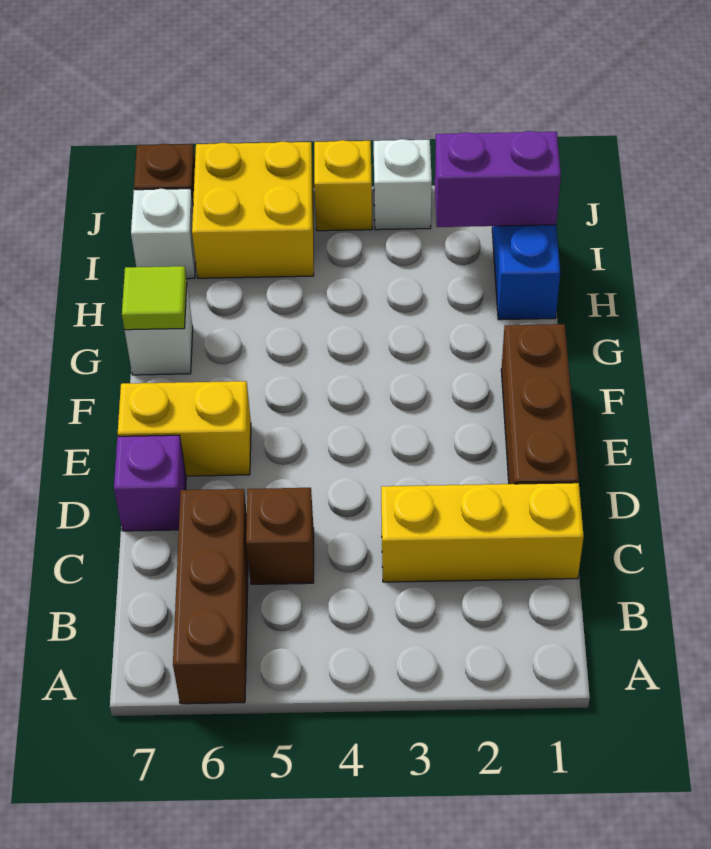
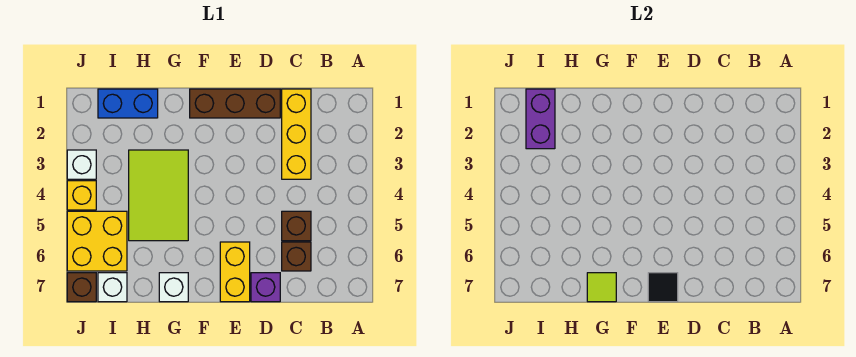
brown 1x3 brick [173,489,248,704] -> brown 1x1 brick [282,242,311,271]
none -> black 1x1 tile [648,273,678,302]
none -> lime 2x3 tile [129,150,188,241]

